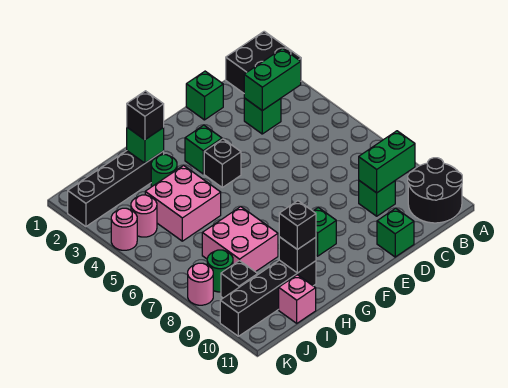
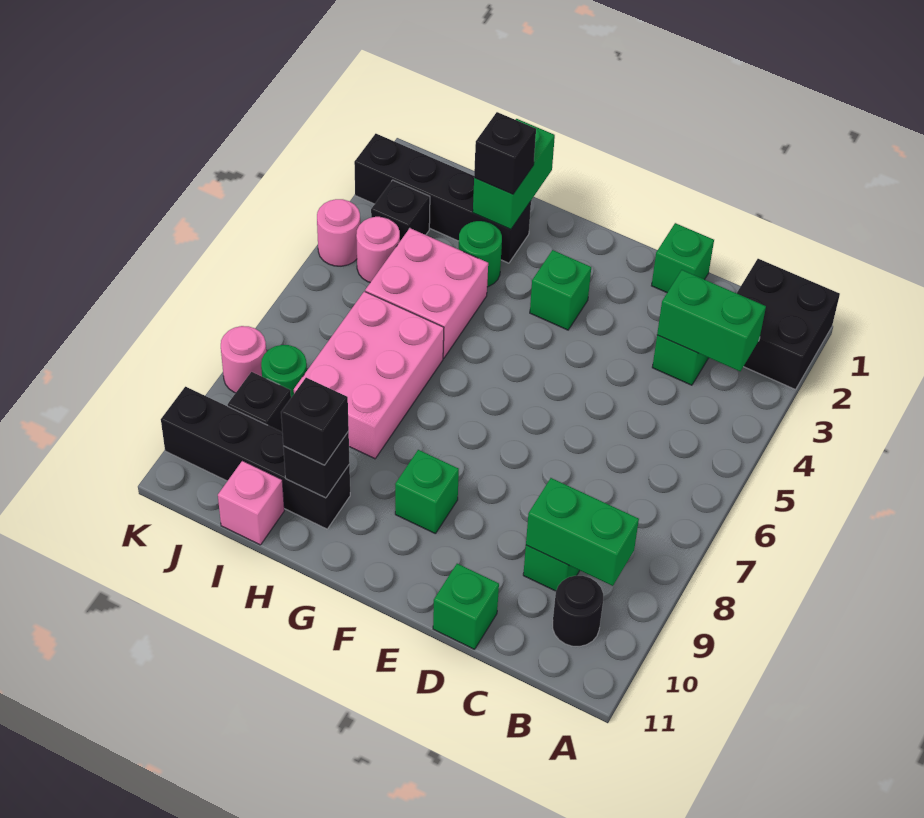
black 2x2 round brick [408,158,462,223] -> black 1x1 round brick [553,576,603,647]
black 1x1 brick [204,139,241,188] -> black 1x1 brick moved to [371,180,430,241]
green 1x1 brick [127,127,164,163] -> green 1x2 brick [473,119,555,229]
pink 2x2 brick [202,207,278,272] -> pink 2x3 brick [294,291,444,459]

